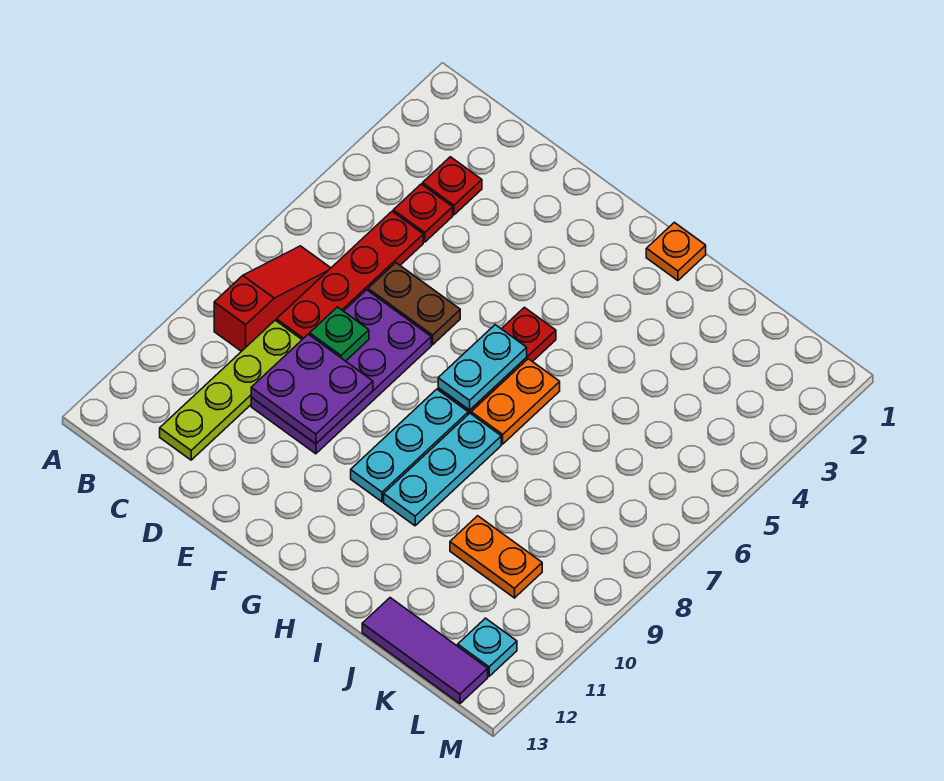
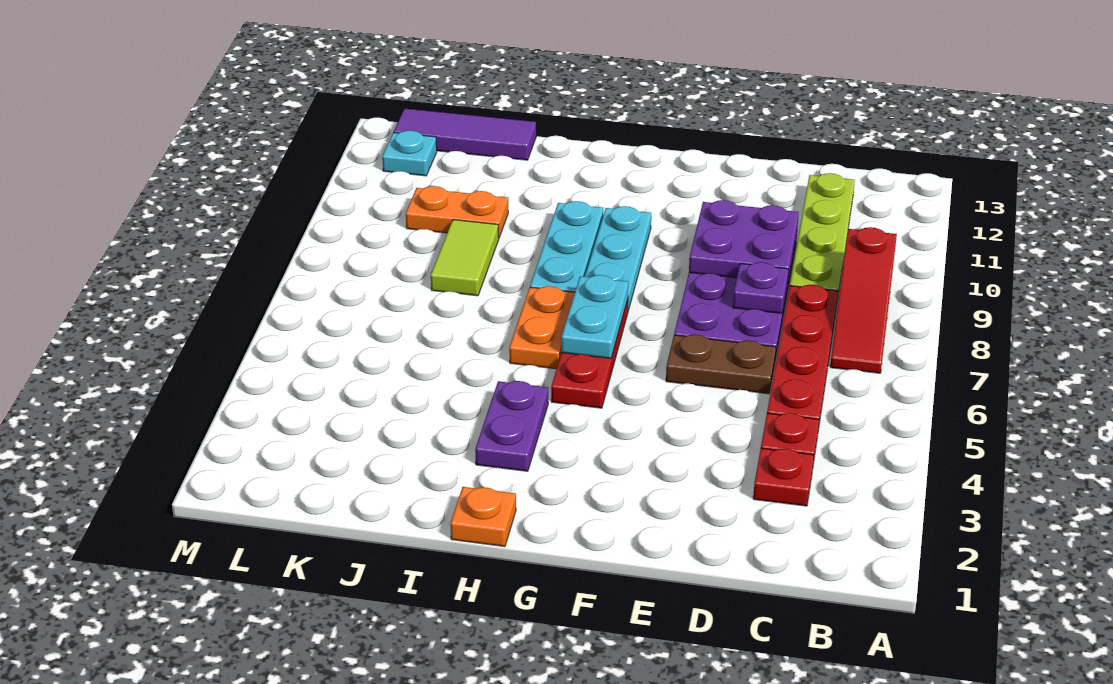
green 1x1 plate [310,307,369,361] -> purple 1x1 plate [733,262,788,313]
none -> purple 1x2 plate [475,381,548,471]
none -> lime 1x2 tile [431,220,499,296]

